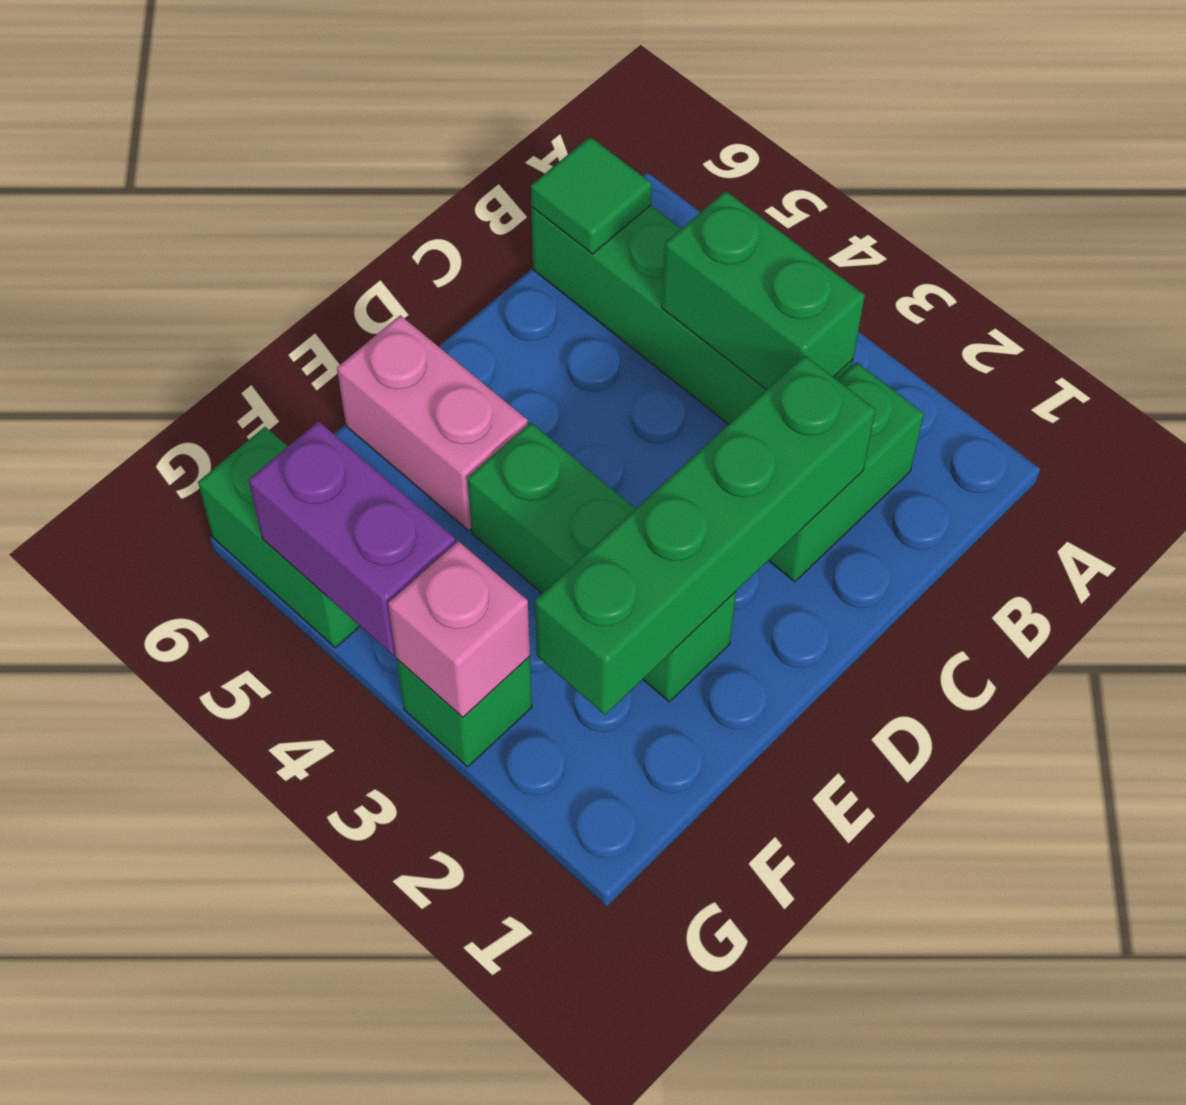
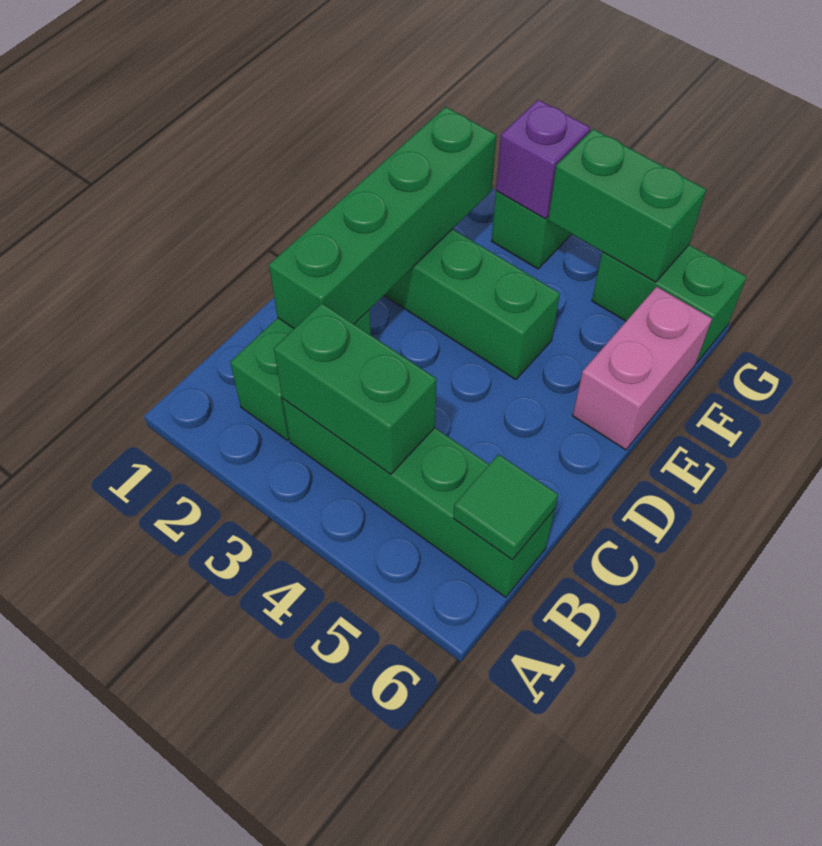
pink 1x2 brick [337,315,528,530] -> pink 1x2 brick turned to [573,287,712,450]
pink 1x1 brick [388,541,530,717] -> purple 1x1 brick [496,100,590,219]
purple 1x2 brick [248,421,455,655] -> green 1x2 brick [548,129,706,282]

